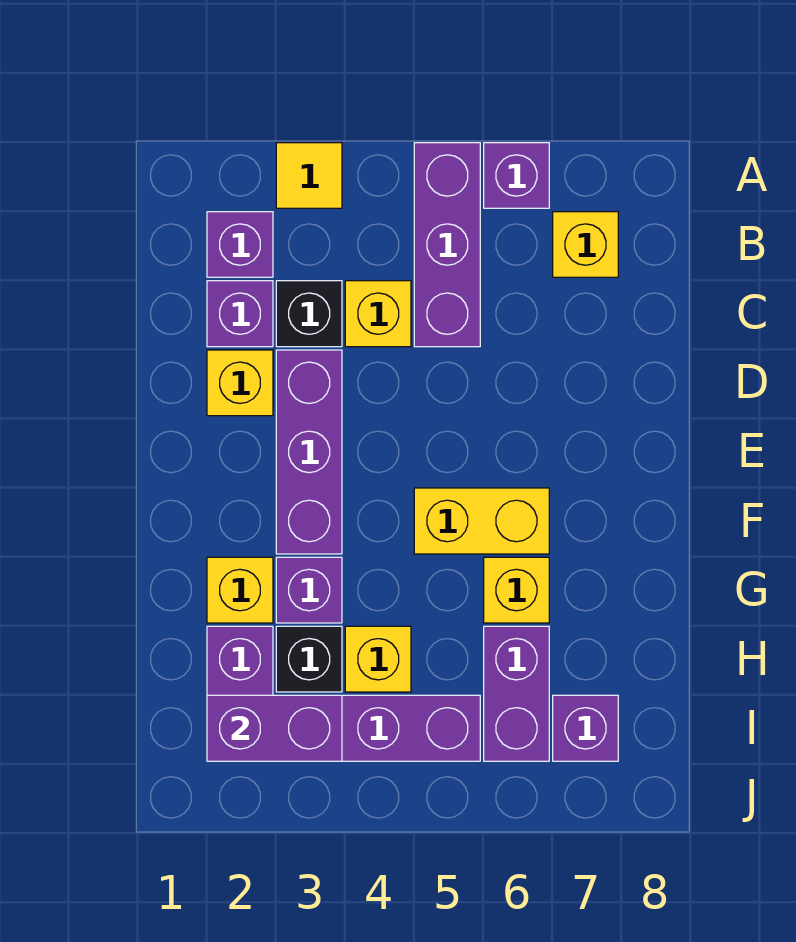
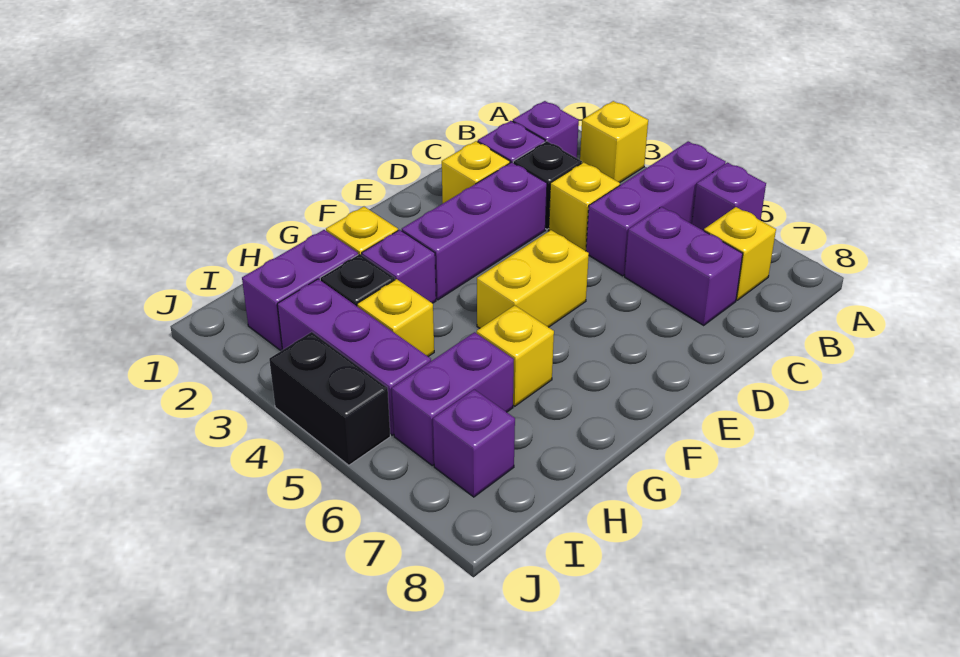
yellow 1x1 tile [276,143,342,208] -> yellow 1x1 brick [580,101,648,183]
yellow 1x2 brick [414,488,549,554] -> yellow 1x2 brick turned to [477,230,589,328]
purple 1x2 brick [207,695,342,761] -> purple 1x2 brick moved to [625,207,743,325]
none -> black 1x2 brick [269,332,390,465]

